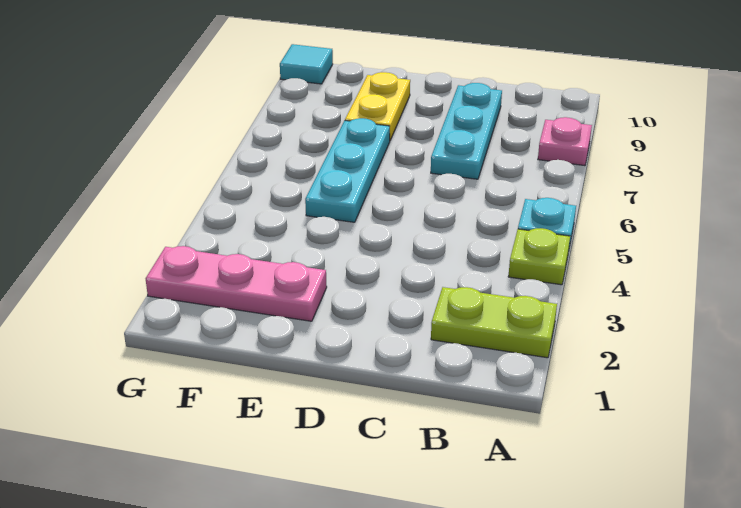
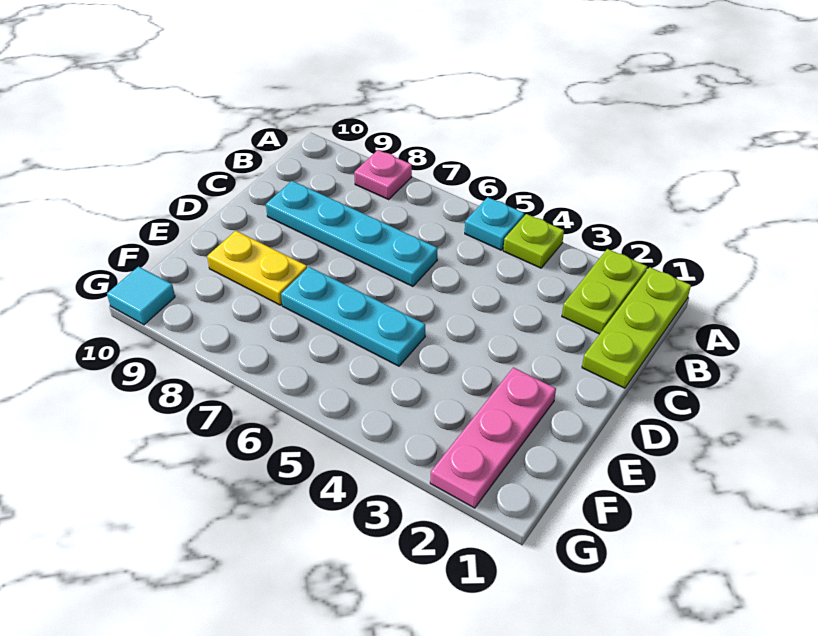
none -> lime 1x3 plate [582,267,691,388]
cyan 1x3 plate [431,83,502,179] -> cyan 1x4 plate [266,181,438,286]

